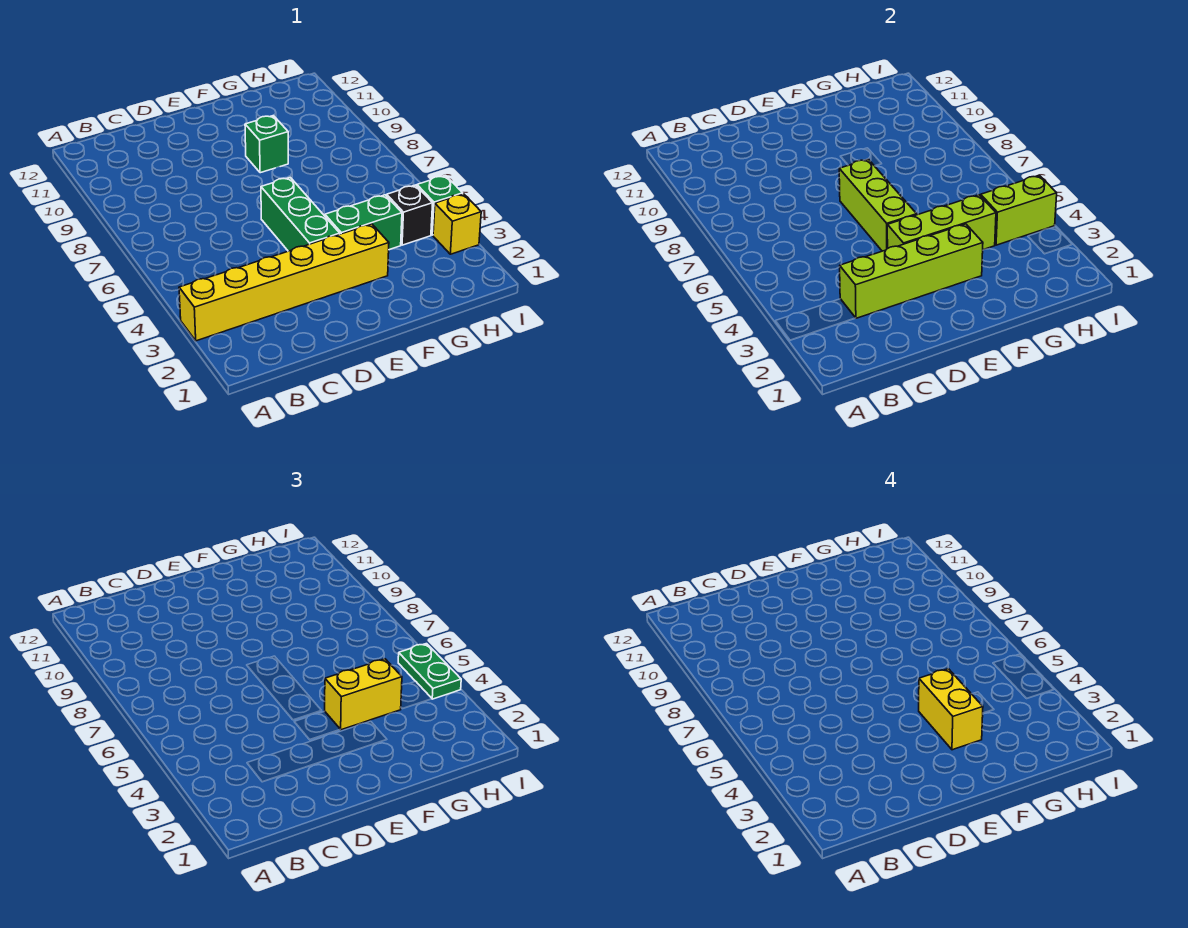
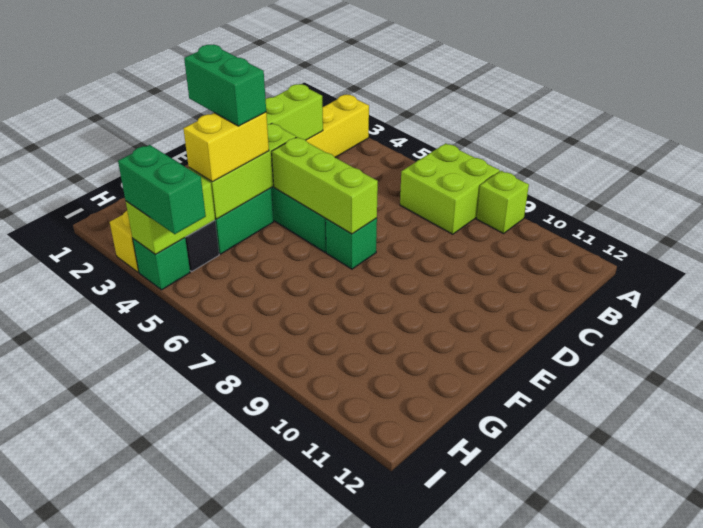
none -> lime 2x2 brick [400,143,500,234]
none -> lime 1x1 brick [477,171,529,234]
yellow 1x2 brick [919,669,983,750] -> green 1x2 brick [184,44,266,126]
green 1x1 brick [245,116,288,173] -> green 1x1 brick moved to [326,218,377,269]
green 1x2 plate [398,644,461,699] -> green 1x2 brick [118,145,206,234]

